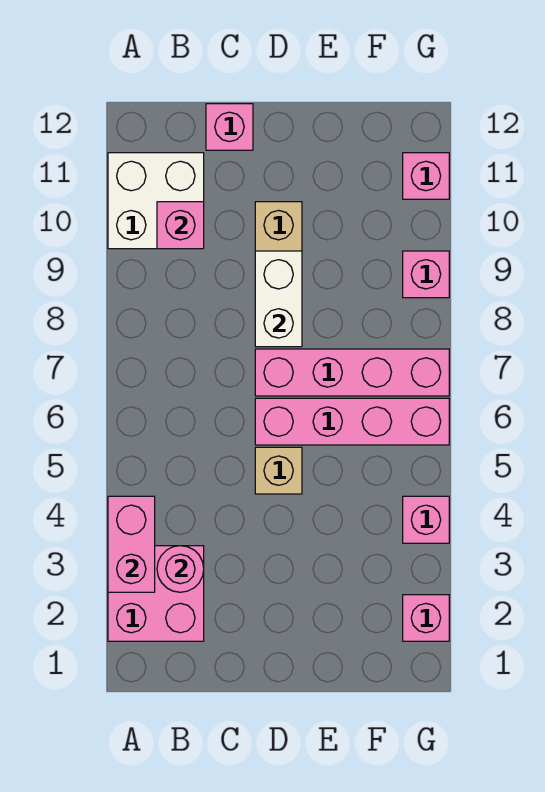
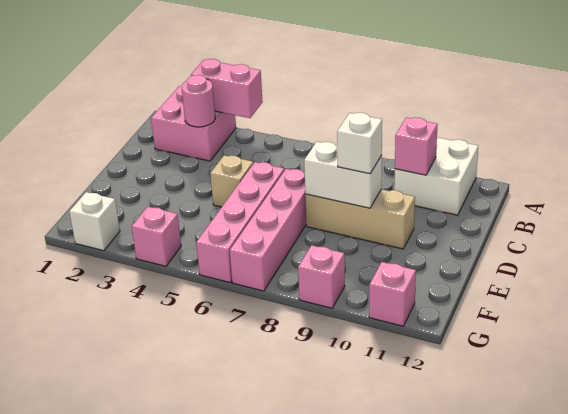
pink 1x1 brick [206,104,253,150] -> none
none -> white 1x1 brick [337,113,382,174]
pink 1x1 brick [403,595,449,641] -> white 1x1 brick [69,192,120,251]

